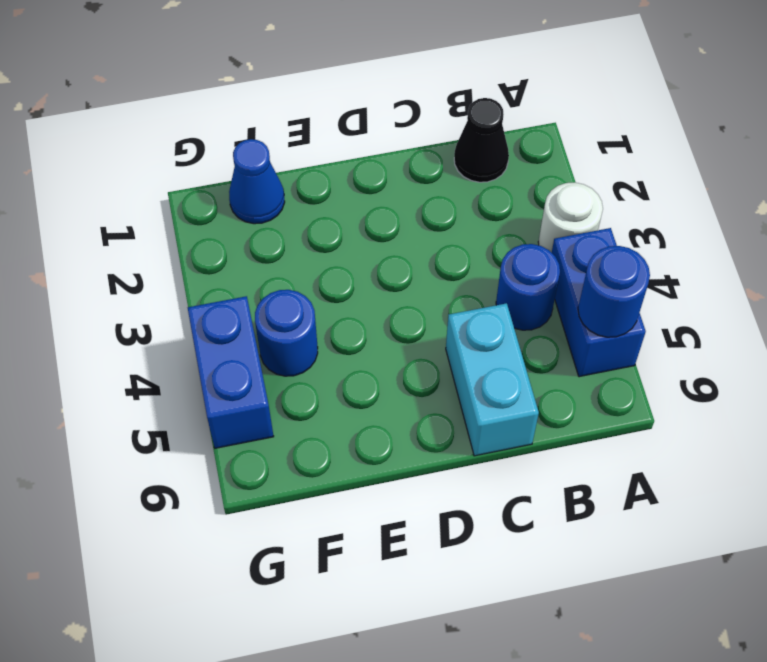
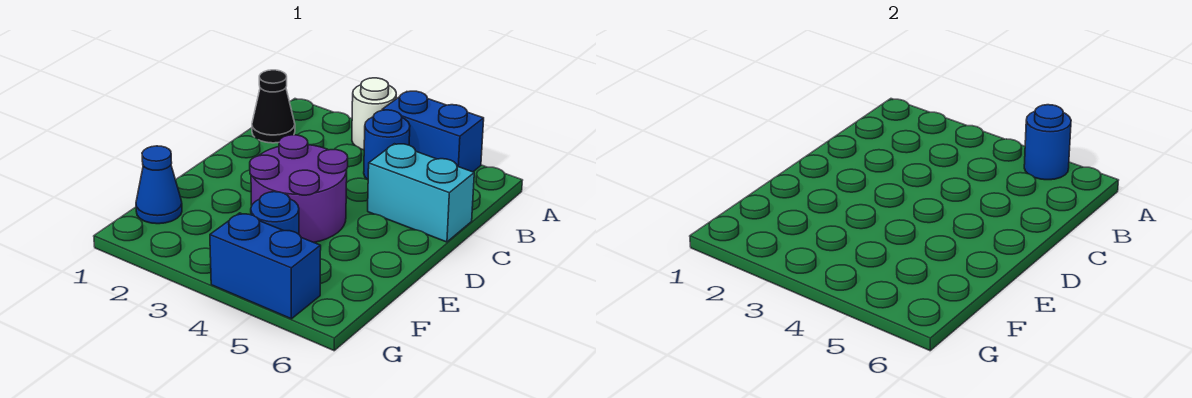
none -> purple 2x2 round brick [250,135,348,242]

